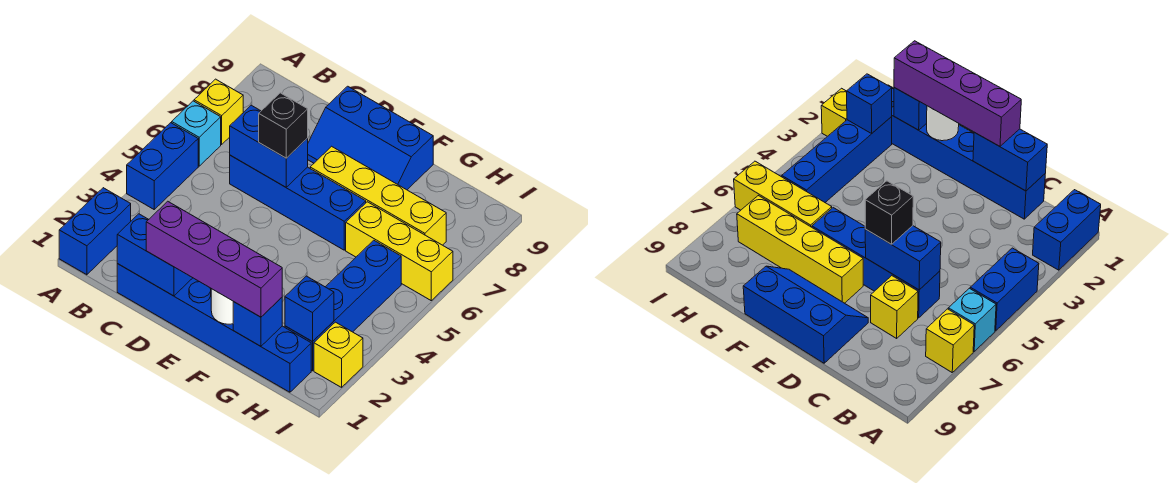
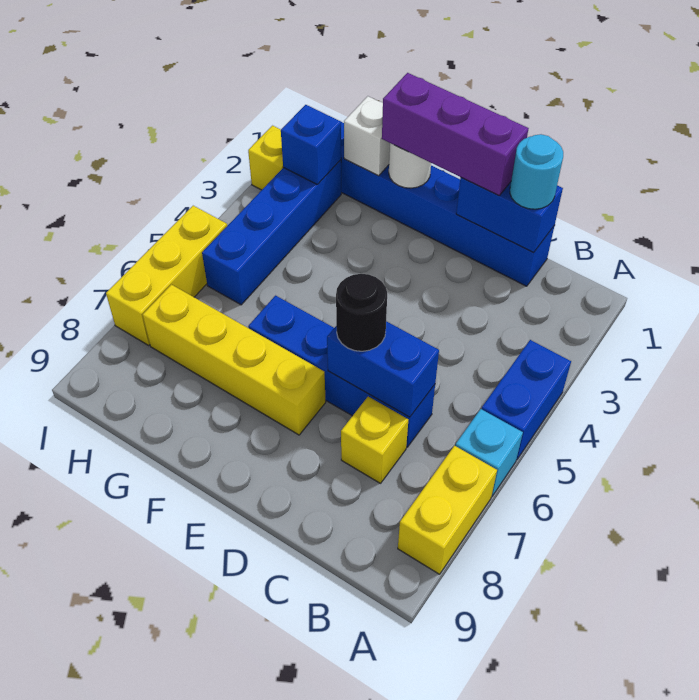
blue 1x2 brick [59,188,131,275] -> none
yellow 1x1 brick [194,79,243,144] -> yellow 1x2 brick [398,446,497,574]
none -> cyan 1x1 round brick [510,134,563,209]
purple 1x4 brick [146,201,282,317] -> purple 1x3 brick [382,73,529,196]
black 1x1 brick [259,93,308,158] -> black 1x1 round brick [336,274,387,351]
blue 2x3 slope [308,86,433,190] -> none
blue 1x1 brick [233,298,282,346] -> white 1x1 brick [344,96,390,176]
yellow 1x3 brick [346,202,453,301] -> yellow 1x3 brick turned to [106,206,227,345]

